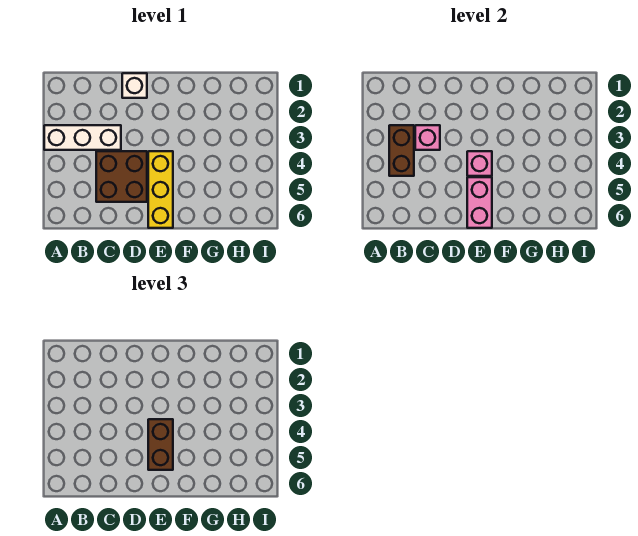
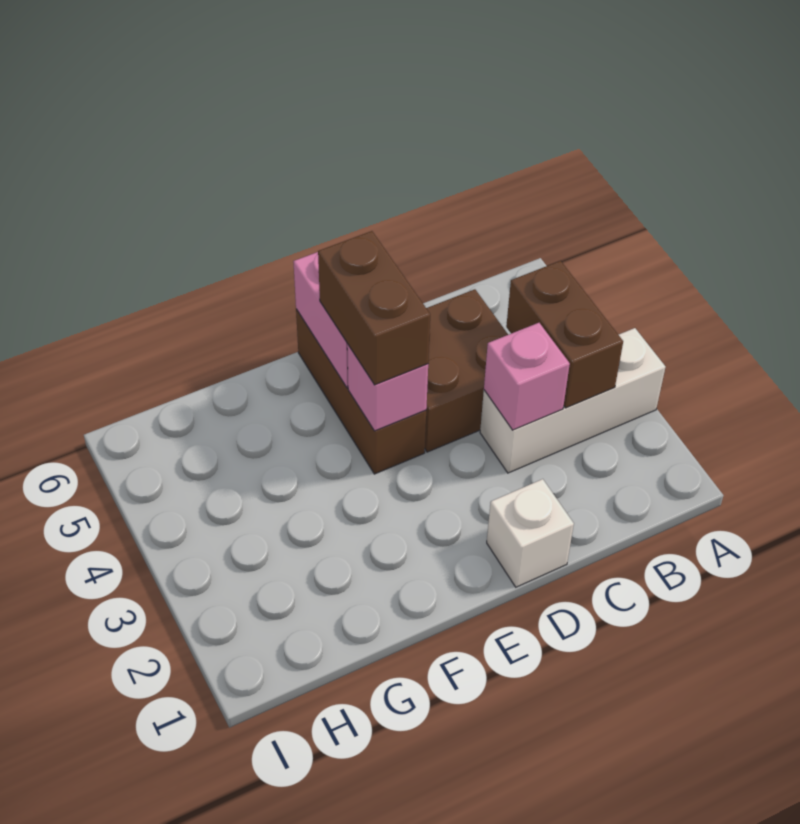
yellow 1x3 brick [148,151,173,228] -> brown 1x3 brick [296,309,426,474]

